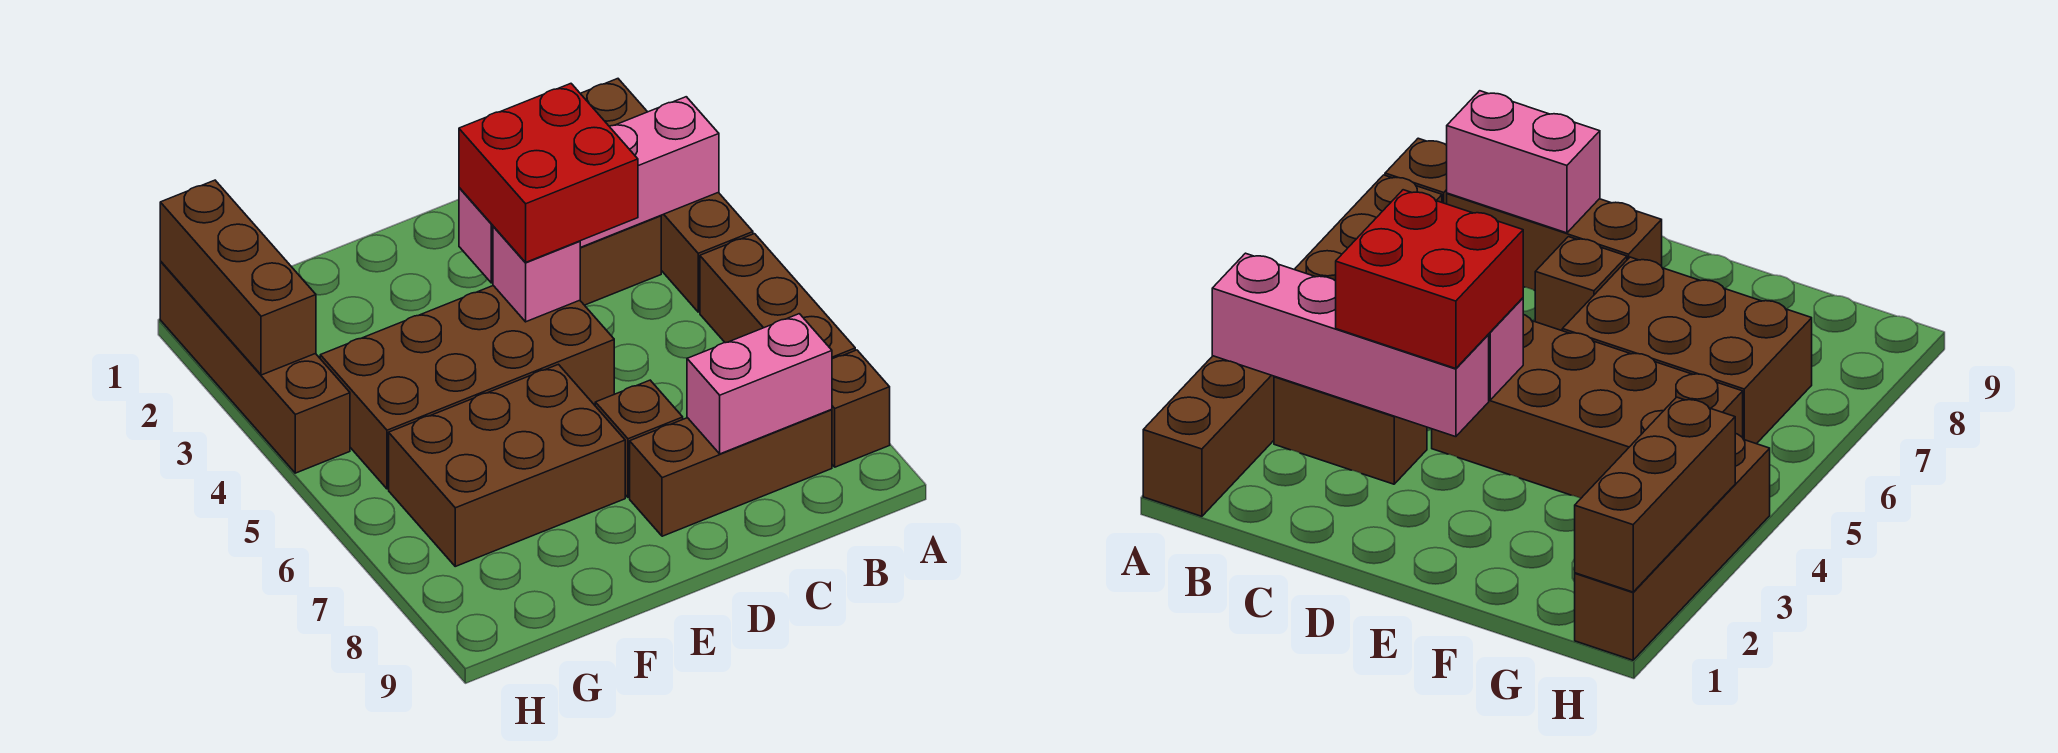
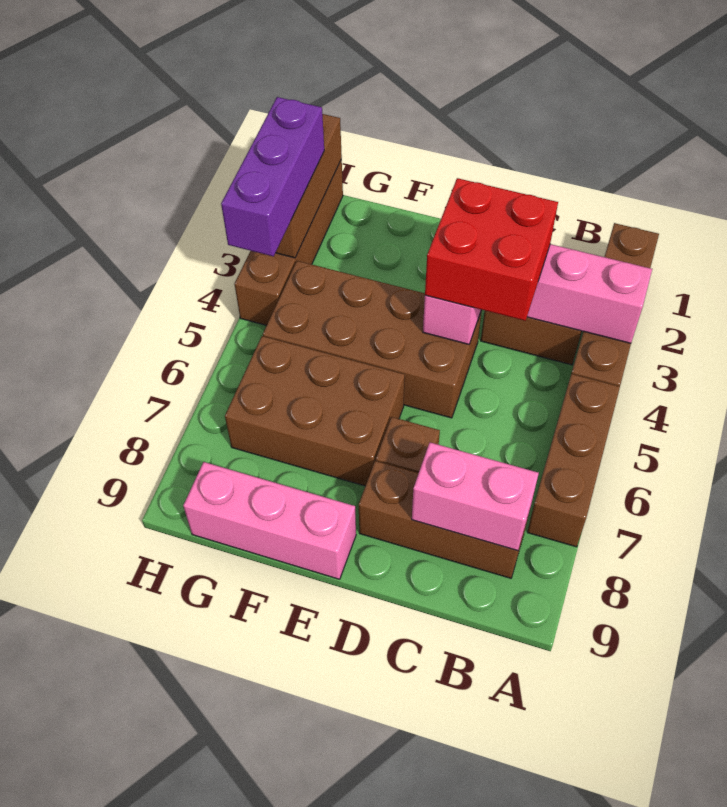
brown 1x1 brick [832,350,890,467] -> none
none -> pink 1x3 brick [183,462,356,579]
none -> purple 1x3 brick [221,97,324,256]

